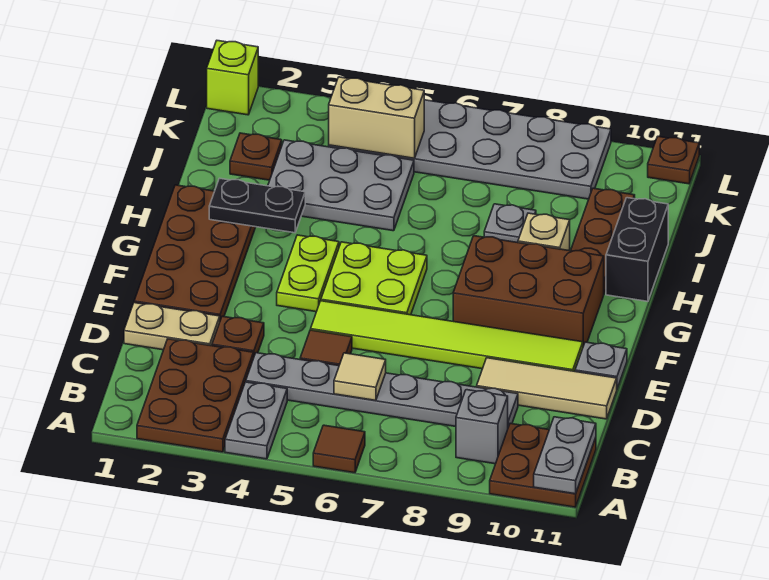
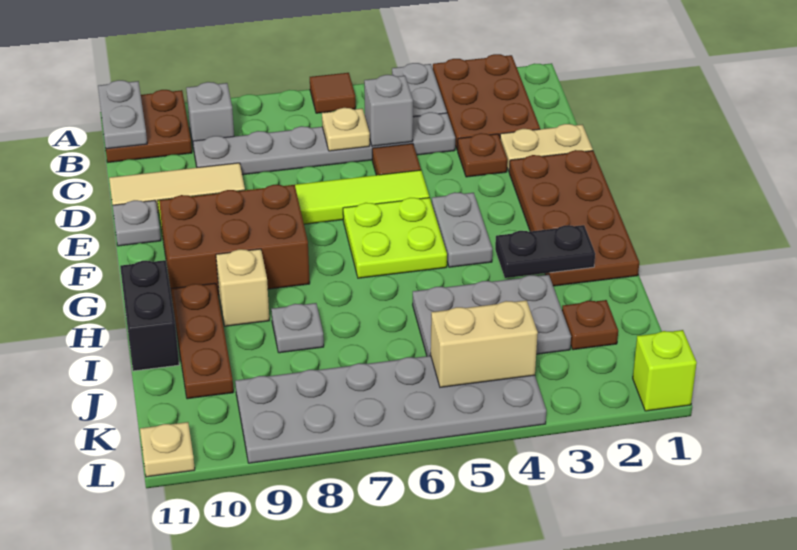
none -> grey 1x1 brick [364,75,413,146]
tan 1x1 tile [334,353,386,400] -> tan 1x1 plate [322,108,370,151]
lime 1x2 plate [277,235,339,312] -> grey 1x2 plate [432,192,492,267]
brown 1x1 plate [648,136,699,184] -> tan 1x1 plate [140,422,195,477]

